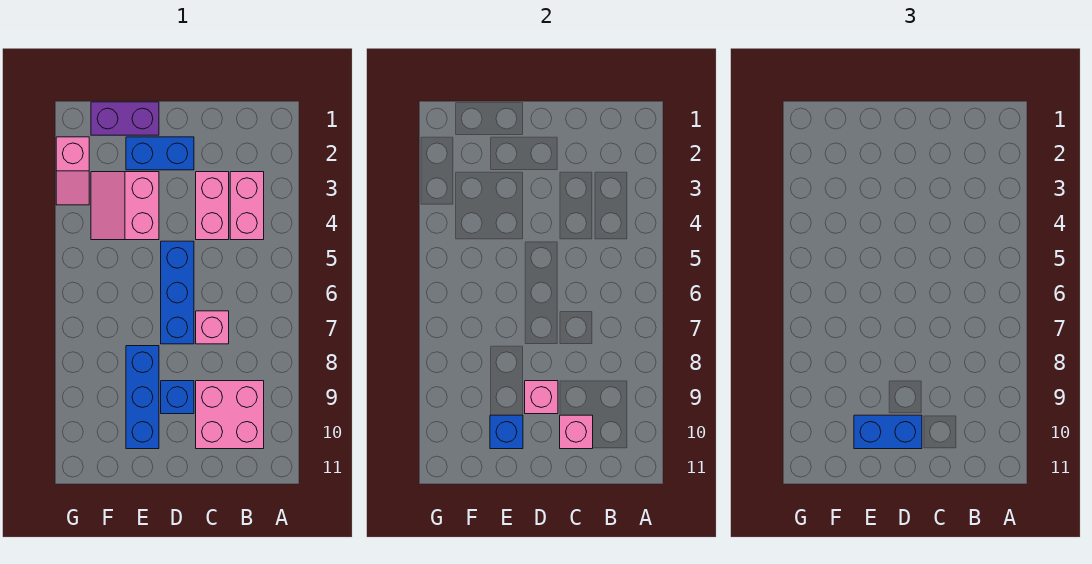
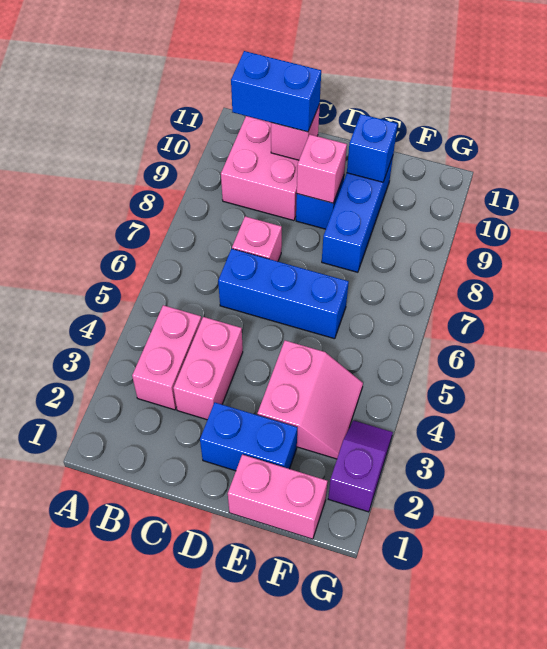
blue 1x3 brick [161,241,194,344] -> blue 1x3 brick turned to [218,249,349,339]
blue 1x2 brick [854,415,922,449] -> blue 1x2 brick moved to [231,51,321,132]
purple 1x2 brick [91,102,159,135] -> pink 1x2 brick [228,455,327,539]
pink 1x2 slope [56,137,89,205] -> purple 1x2 slope [328,420,393,512]

